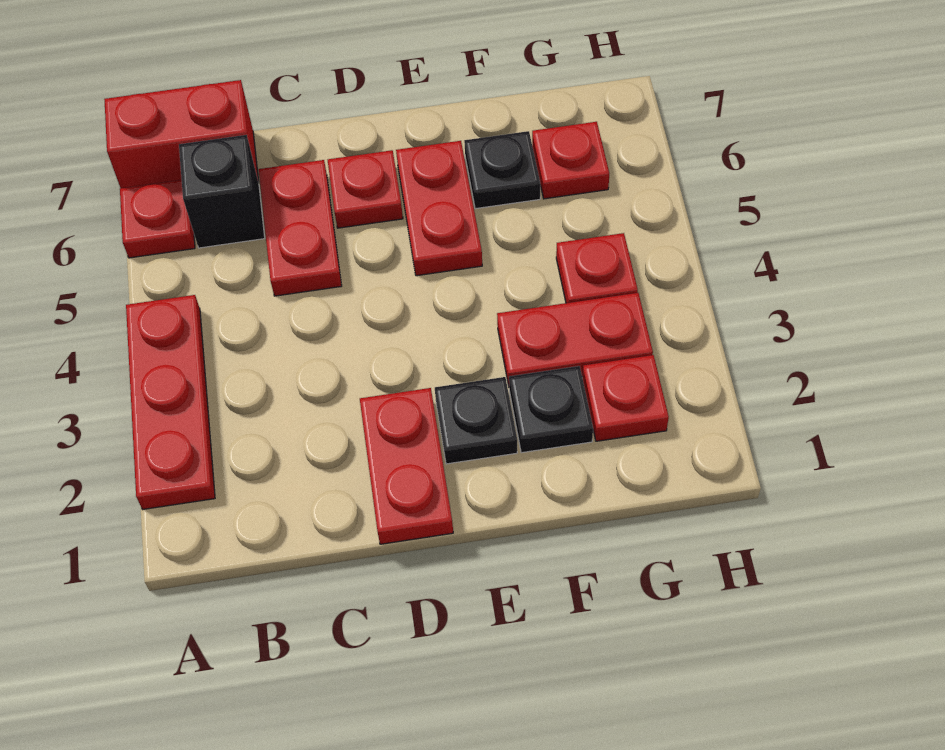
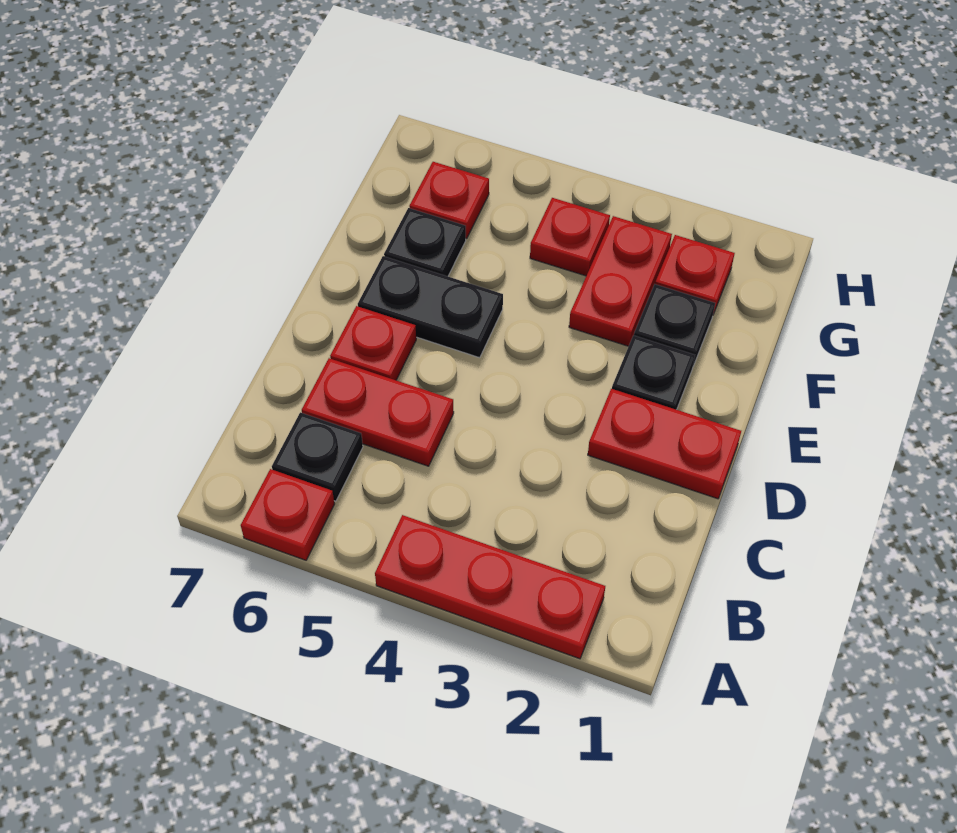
red 1x2 brick [104,80,259,188] -> none
black 1x1 brick [179,135,265,248] -> black 1x1 plate [272,412,363,501]
red 1x2 plate [396,141,482,276] -> black 1x2 plate [358,256,503,358]

